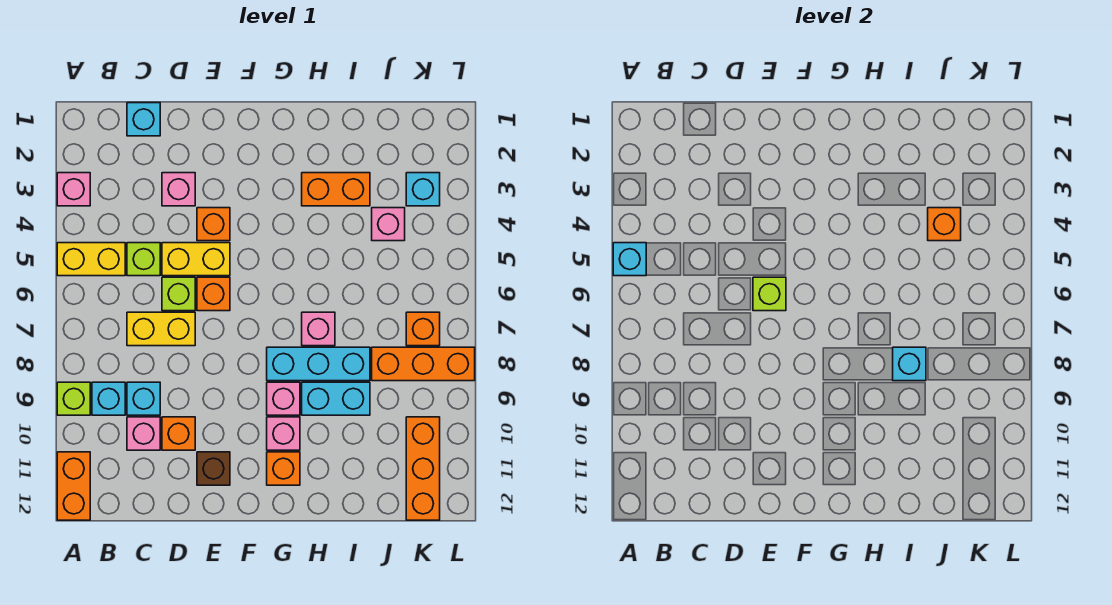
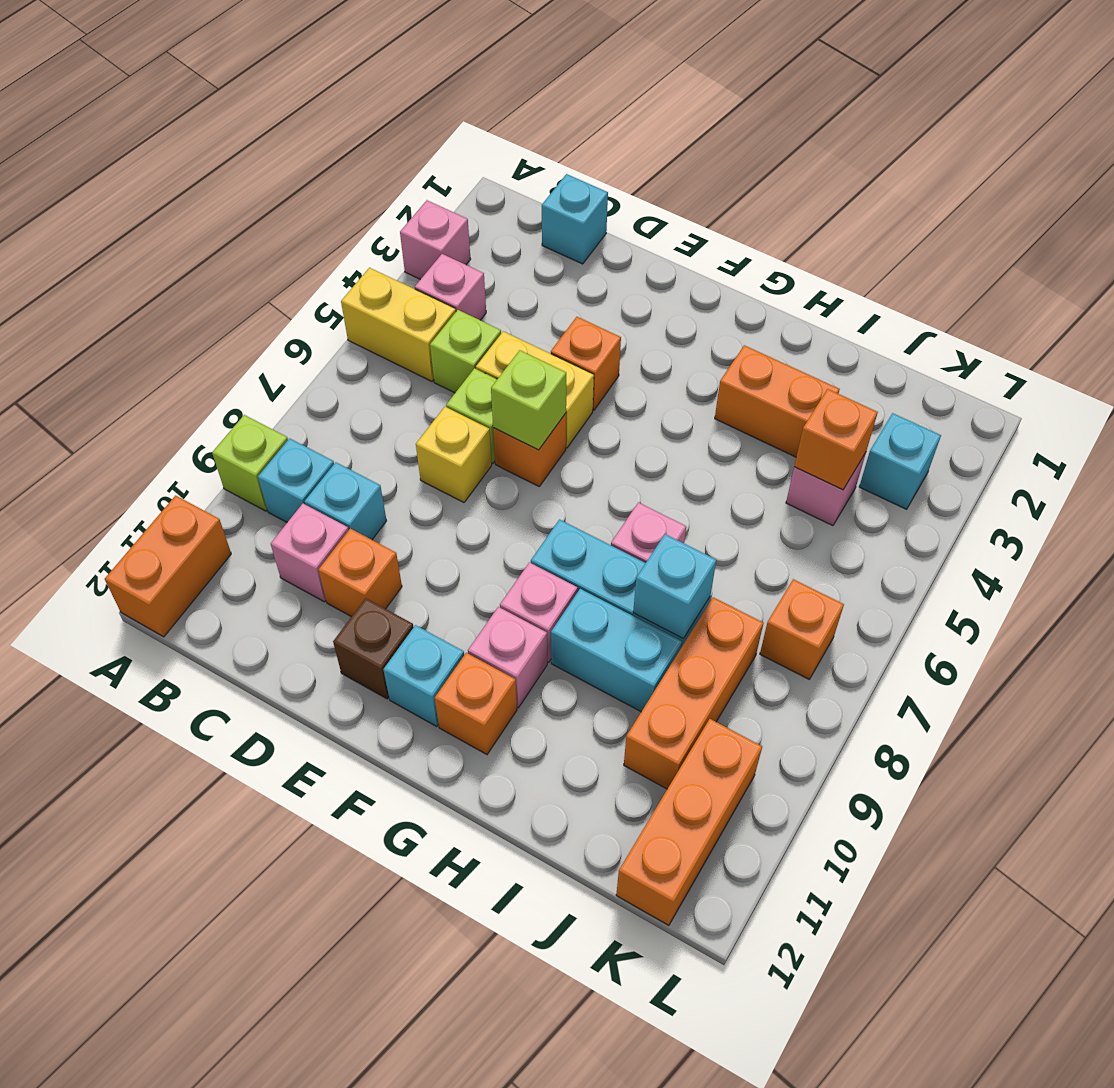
cyan 1x1 brick [613,243,646,276] -> cyan 1x1 brick moved to [383,625,464,726]
yellow 1x2 brick [127,312,195,346] -> yellow 1x1 brick [416,407,492,502]
pink 1x1 brick [162,173,195,206] -> pink 1x1 brick moved to [415,254,486,320]
orange 1x3 brick [372,347,475,381] -> orange 1x3 brick turned to [624,597,763,789]

